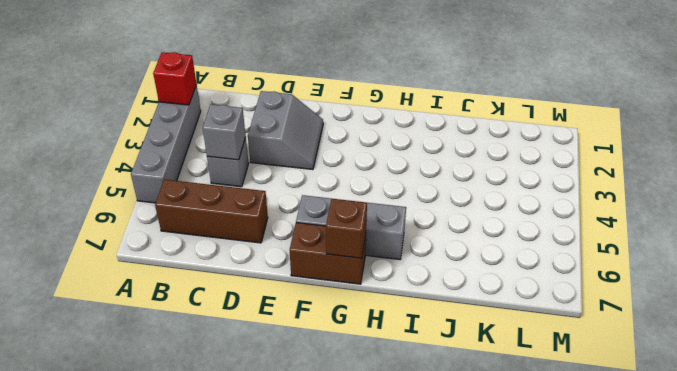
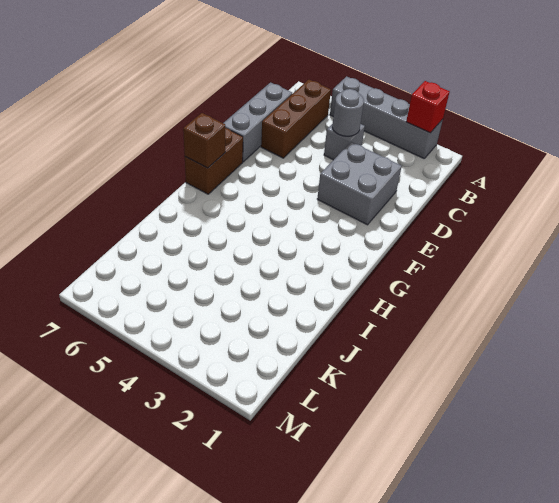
grey 1x1 brick [203,104,246,160] -> grey 1x1 round brick [332,89,364,136]
grey 2x2 slope [248,91,323,170] -> grey 2x2 brick [317,142,402,225]
grey 1x3 brick [296,195,406,260] -> grey 1x3 brick moved to [224,83,292,162]

